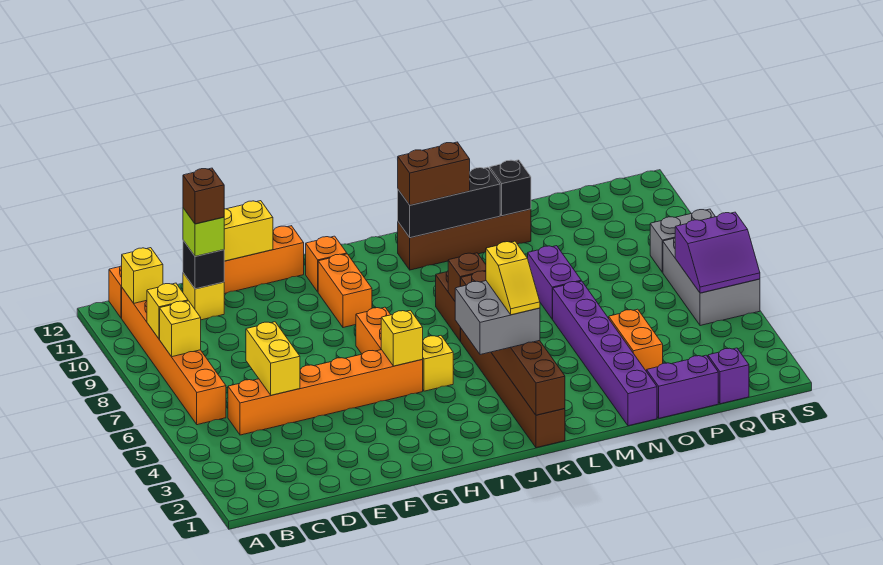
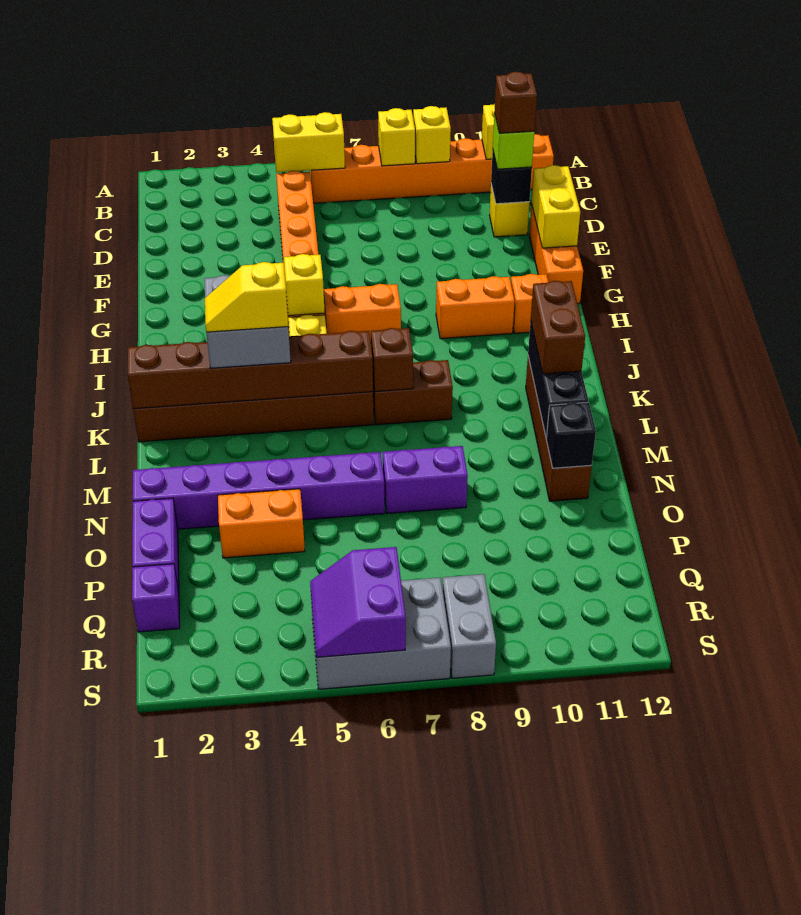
yellow 1x2 brick [246,322,300,395] -> yellow 1x2 brick moved to [272,112,345,172]

